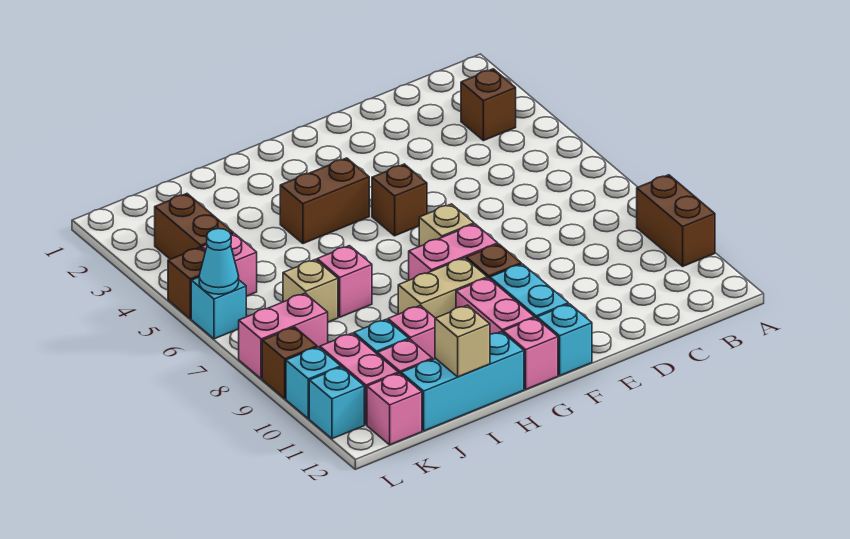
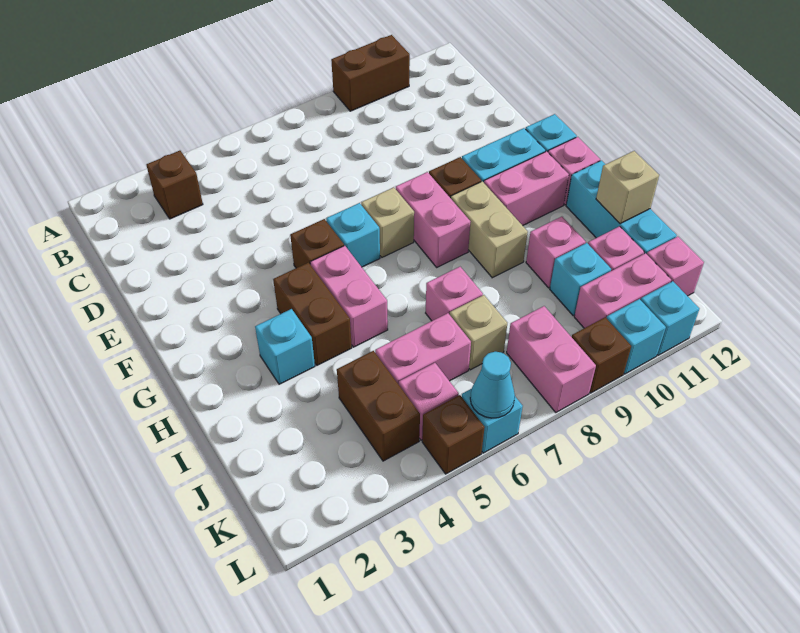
none -> cyan 1x1 brick [326,203,380,267]
none -> pink 1x2 brick [310,246,388,347]
none -> cyan 1x1 brick [255,309,315,384]
none -> pink 1x2 brick [375,313,471,384]
brown 1x2 brick [155,194,233,259] -> brown 1x2 brick turned to [337,351,420,461]

